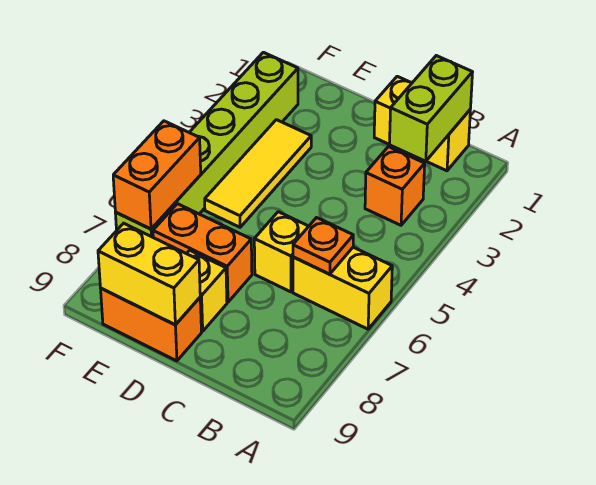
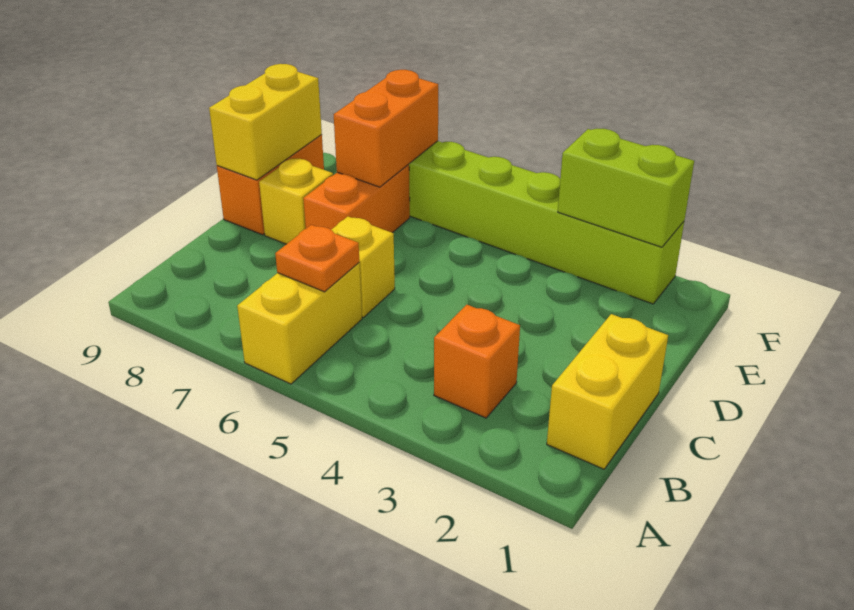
lime 1x2 brick [389,56,473,161] -> lime 1x2 brick moved to [558,129,694,247]
yellow 1x3 tile [205,120,311,227] -> none
orange 1x2 brick [113,121,201,229] -> orange 1x2 brick turned to [334,70,438,187]

